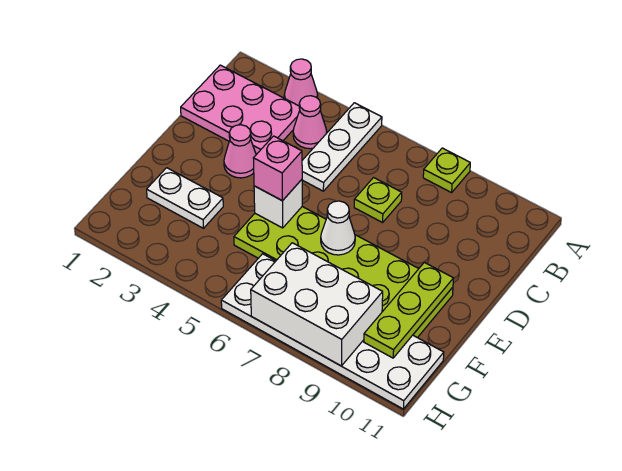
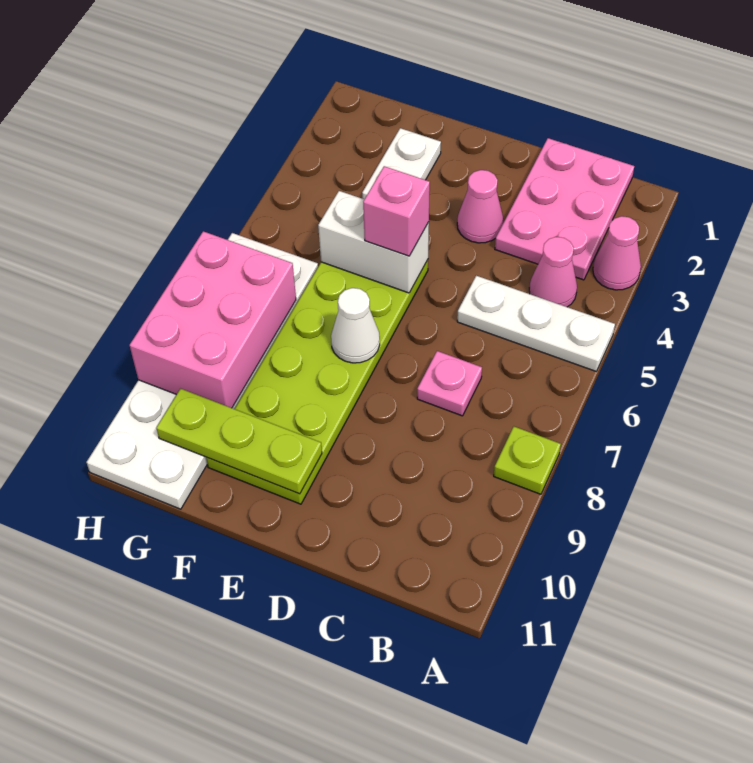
lime 1x1 plate [354,178,402,223] -> pink 1x1 plate [417,351,482,416]
white 1x1 brick [254,180,302,228] -> white 1x2 brick [318,191,429,293]
white 2x3 brick [251,243,383,366] -> pink 2x3 brick [129,231,296,408]

